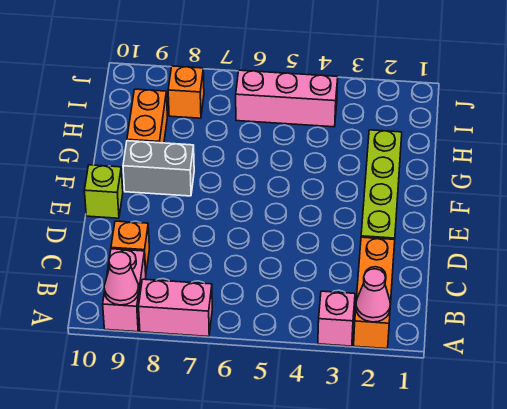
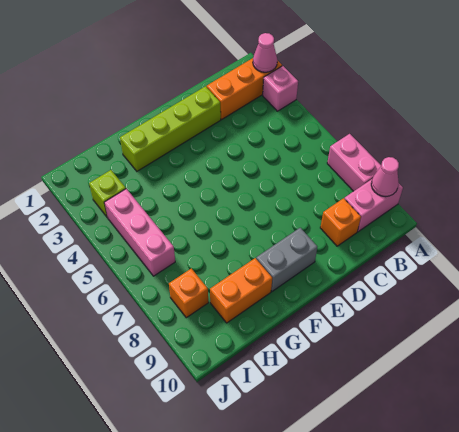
lime 1x1 brick [84,165,123,218] -> lime 1x1 brick moved to [89,170,126,217]
grey 1x2 brick [123,141,194,196] -> grey 1x2 brick turned to [256,228,317,291]

